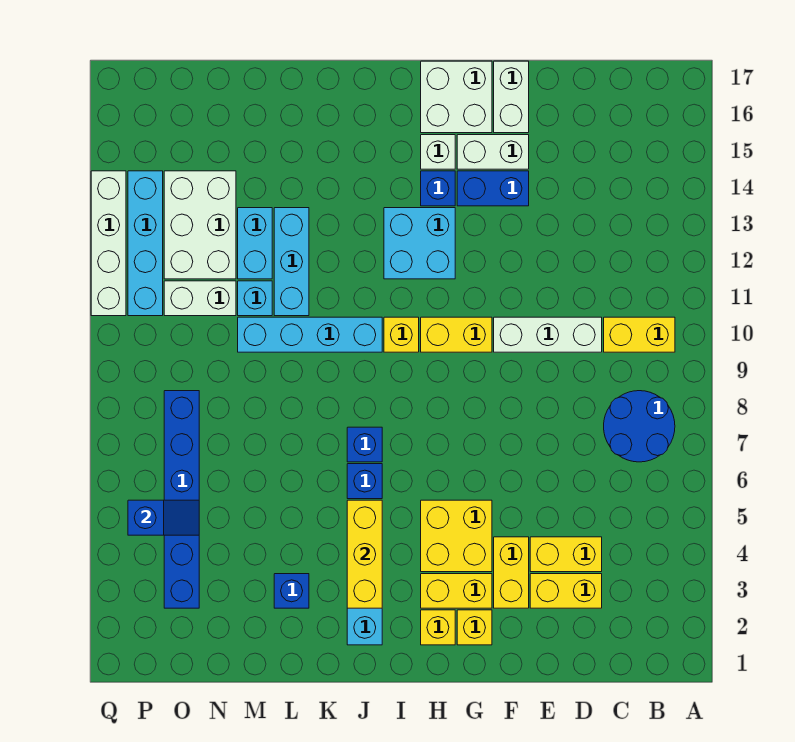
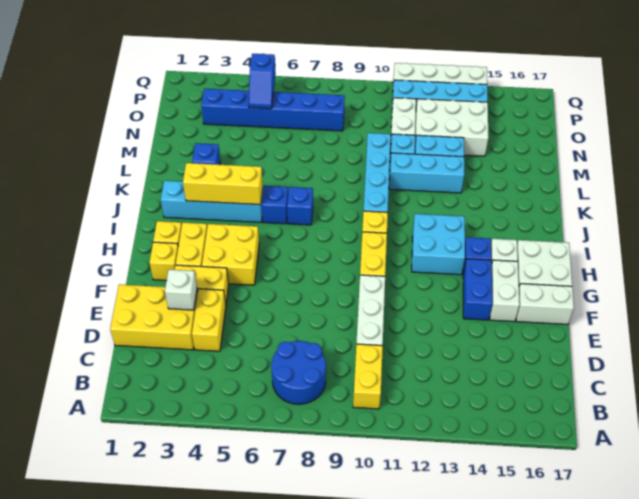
yellow 1x2 brick [530,574,602,608] -> yellow 2x3 brick [110,284,198,350]
none -> white 1x1 brick [165,270,197,310]

